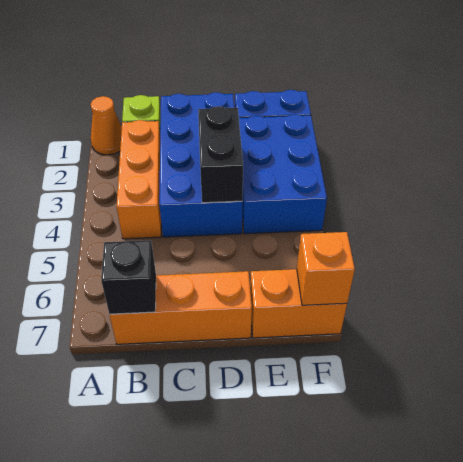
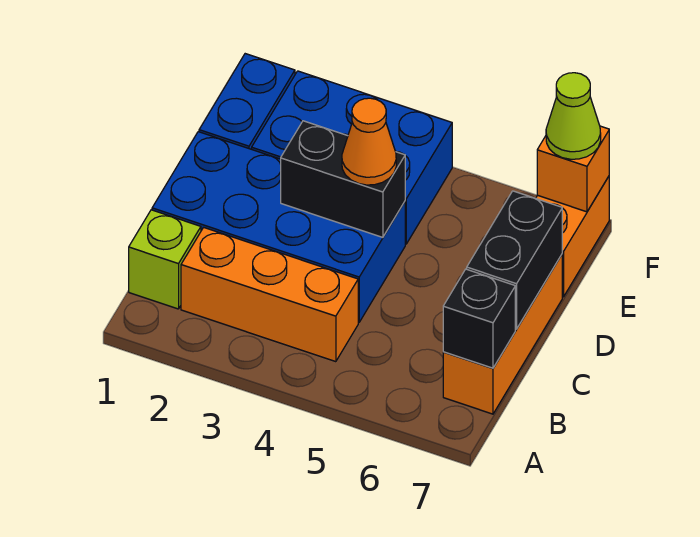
orange 1x1 cone [91,96,122,155] -> orange 1x1 cone moved to [342,98,396,185]
none -> black 1x2 brick [467,191,562,329]
none -> lime 1x1 cone [546,73,601,159]

